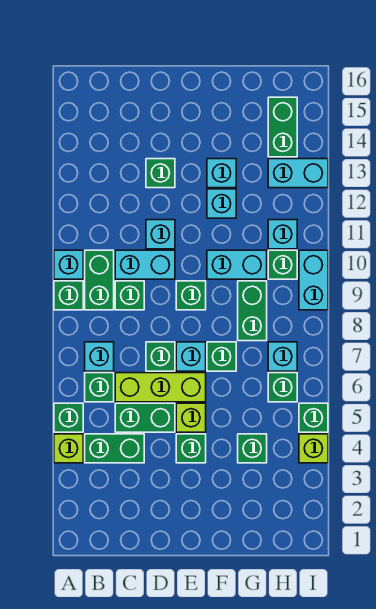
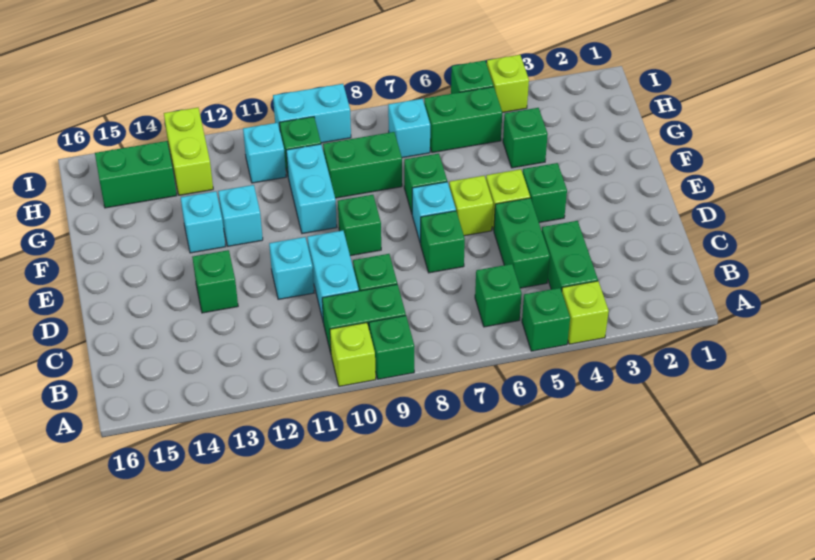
cyan 1x1 brick [54,250,83,279] -> lime 1x1 brick [330,323,376,386]
cyan 1x1 brick [85,342,114,371] -> none
lime 1x3 brick [115,373,206,402] -> lime 1x1 brick [449,176,493,236]
green 1x1 brick [268,373,297,402] -> green 1x2 brick [424,87,502,153]
cyan 1x2 brick [268,159,328,188] -> lime 1x2 brick [164,108,213,195]

